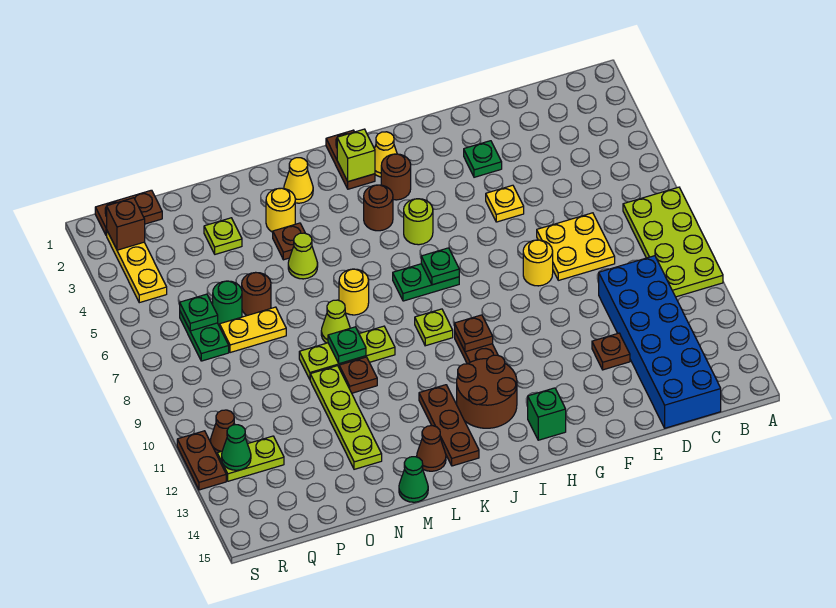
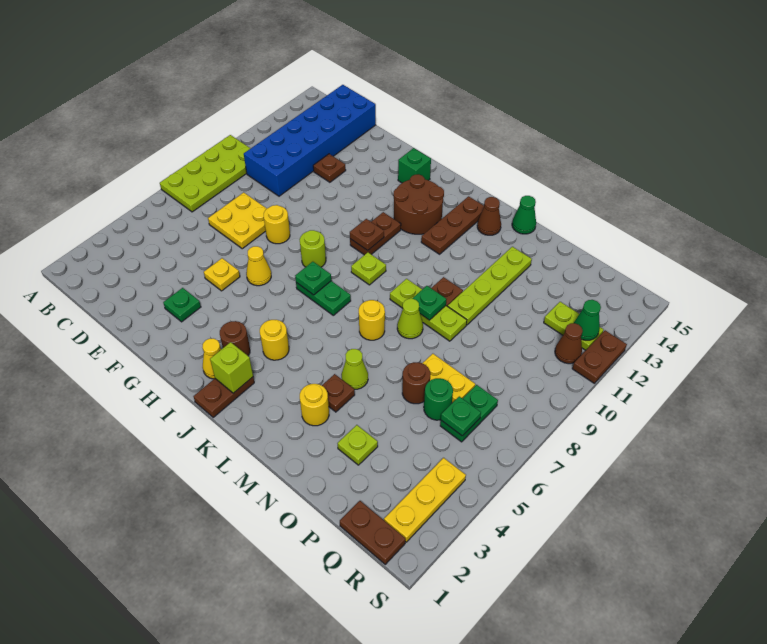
lime 1x1 round brick [404,199,433,245] -> lime 1x1 round brick moved to [300,230,326,267]
brown 1x1 round brick [364,185,393,231] -> yellow 1x1 round brick [260,320,289,360]
yellow 1x1 cone [284,158,313,203] -> yellow 1x1 cone moved to [246,246,271,286]
brown 1x1 brick [107,198,145,250] -> none

